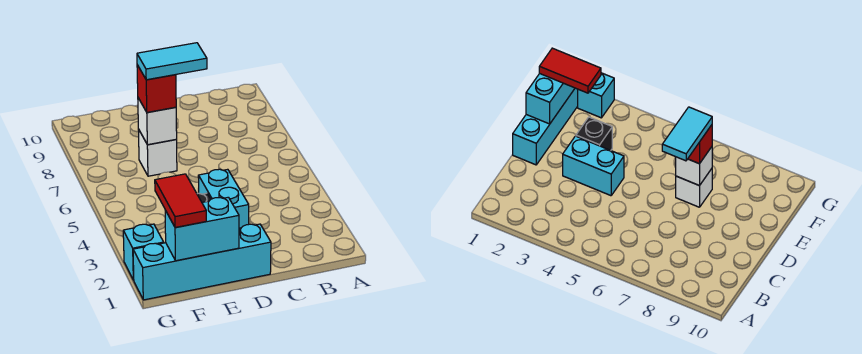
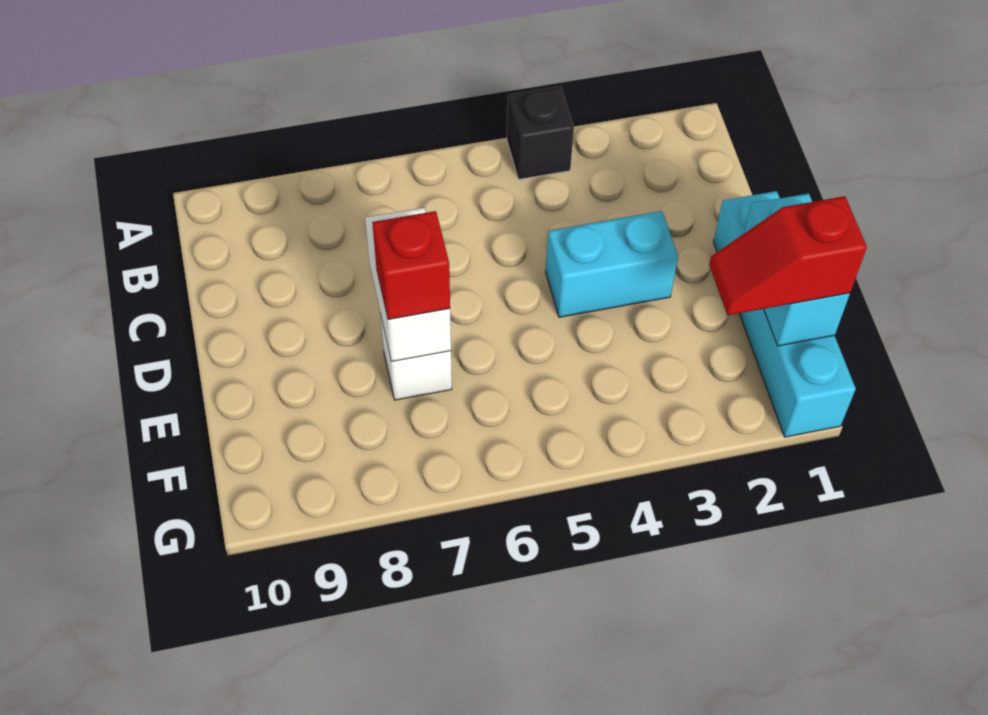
cyan 1x2 tile [137,43,207,80] -> none
black 1x1 brick [576,117,612,150] -> black 1x1 brick moved to [507,86,574,179]
white 1x1 brick [138,98,177,145] -> white 1x2 brick [365,207,451,362]
red 1x2 tile [155,174,206,228] -> red 1x2 slope [709,196,867,315]
cyan 1x1 brick [123,224,164,280] -> none

